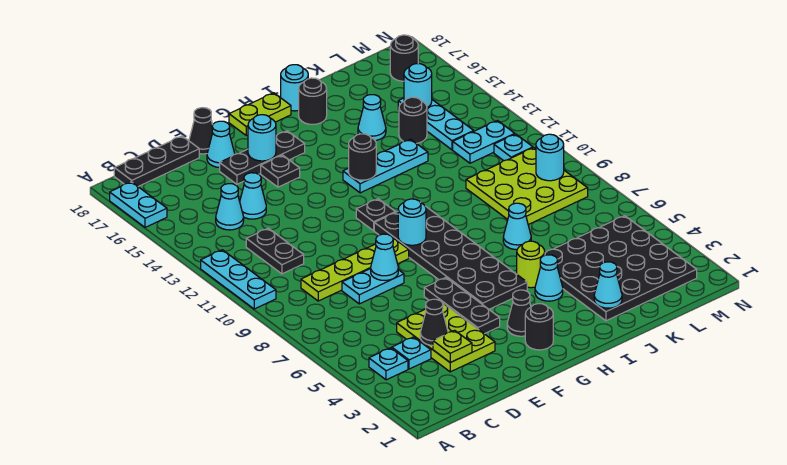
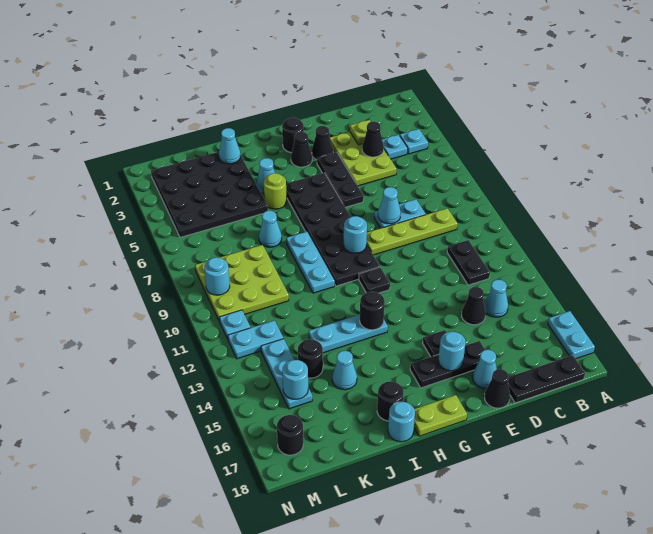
cyan 1x3 plate [201,250,276,309] -> cyan 1x3 plate moved to [286,232,335,293]
cyan 1x1 cone [240,173,266,219] -> black 1x1 cone [462,287,486,325]
none -> black 1x1 cone [312,126,333,160]

